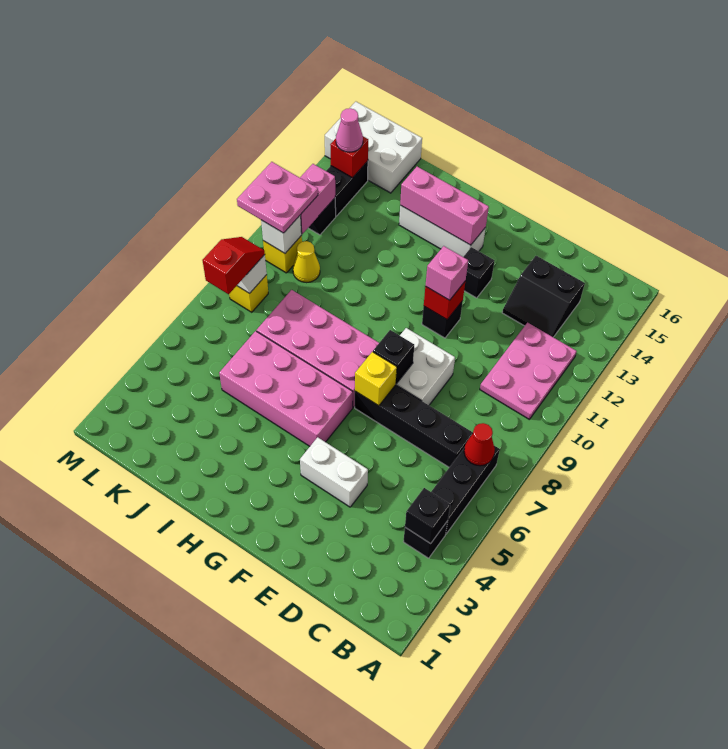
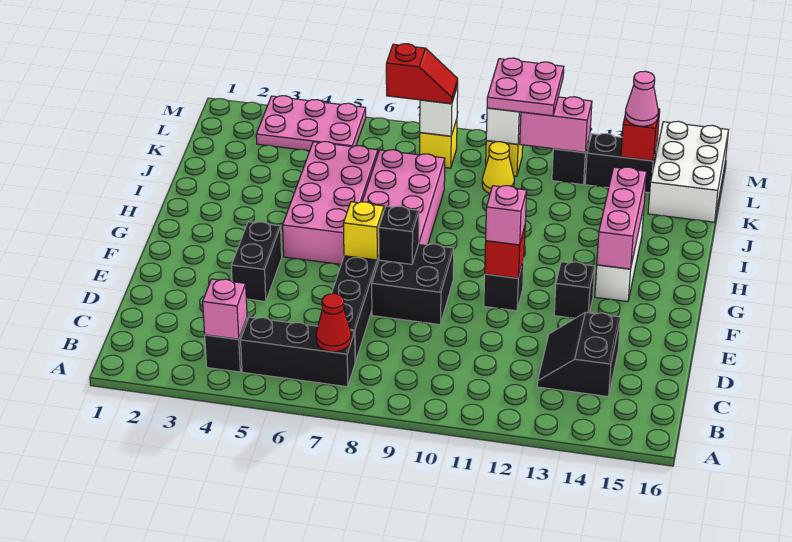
black 1x1 brick [405,488,450,544] -> pink 1x1 brick [203,279,247,339]
pink 2x3 plate [480,323,577,419] -> pink 2x3 plate moved to [256,96,366,151]
white 1x2 brick [300,437,368,507] -> black 1x2 brick [231,222,282,302]
white 2x2 brick [396,328,455,405] -> black 2x2 brick [372,244,454,325]

